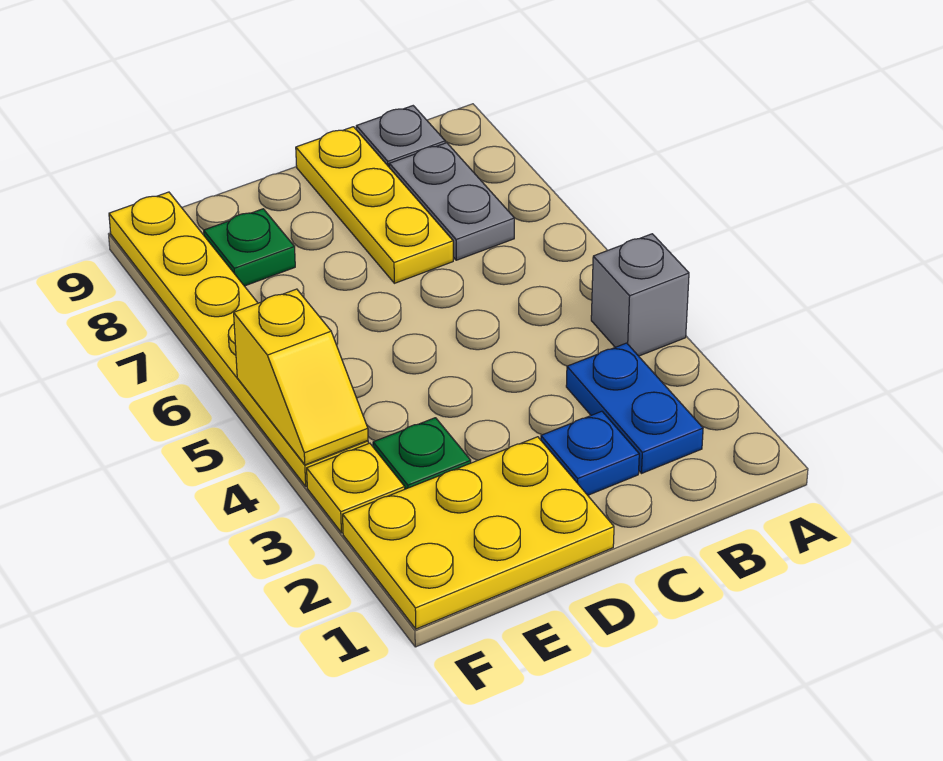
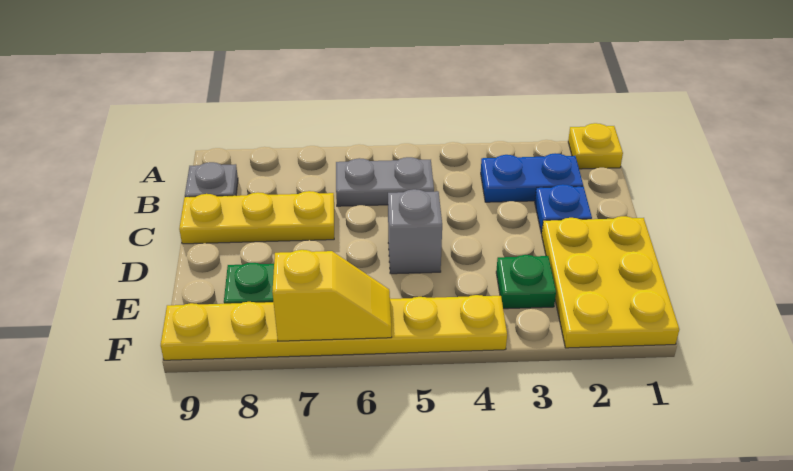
grey 1x1 brick [591,234,689,356] -> grey 1x1 brick moved to [388,189,442,274]
grey 1x2 plate [389,143,514,260] -> grey 1x2 plate moved to [336,157,434,206]
yellow 1x1 plate [307,443,405,533] -> yellow 1x1 plate moved to [568,123,623,169]
yellow 1x2 slope [234,289,368,465] -> yellow 1x2 slope moved to [272,250,392,341]

